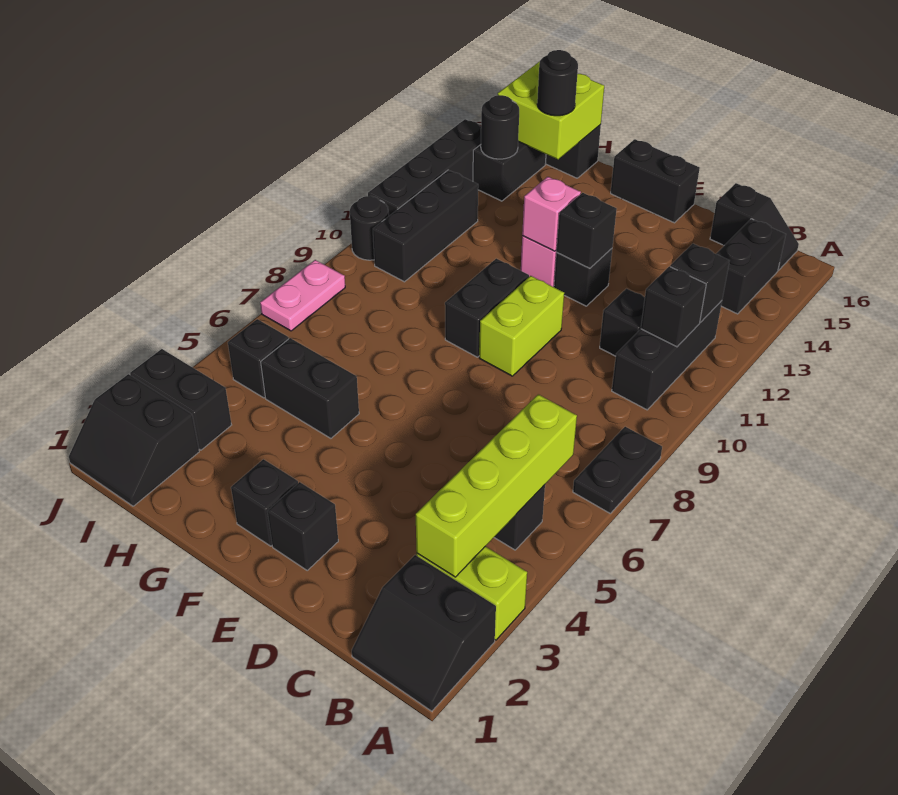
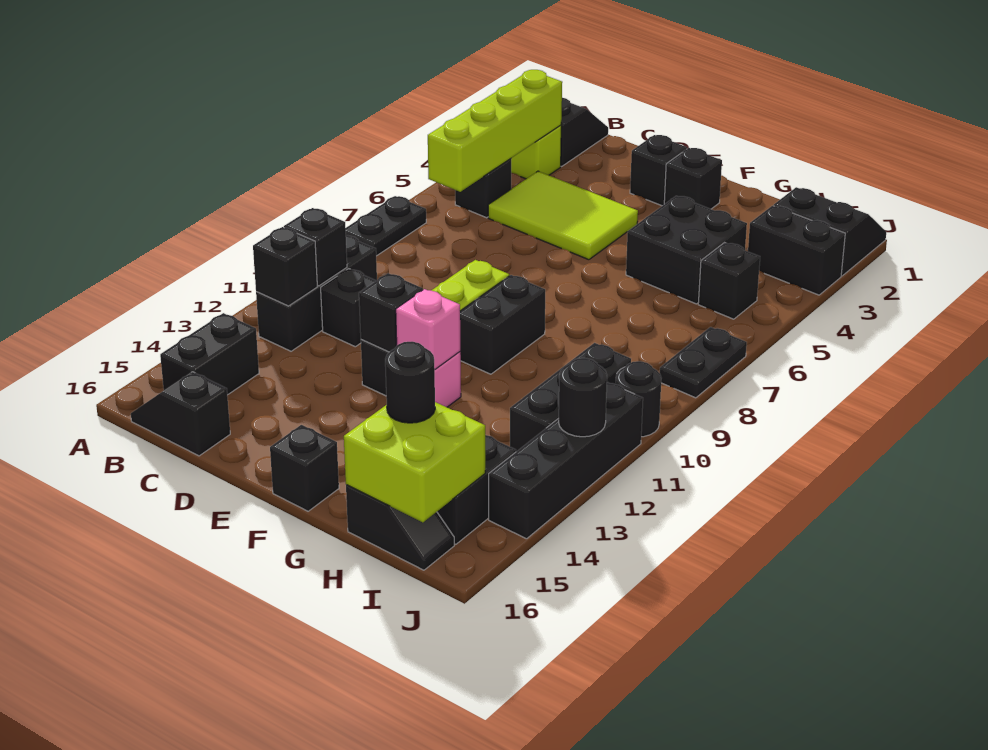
none -> lime 2x3 tile [488,171,638,260]
black 1x2 brick [611,139,700,223] -> black 1x1 brick [270,425,339,511]
black 1x2 brick [261,338,359,438] -> black 2x2 brick [626,196,747,304]
black 1x1 round brick [481,95,519,159] -> black 1x1 round brick moved to [559,358,607,437]
pink 1x2 plate [260,260,345,331] -> black 1x2 plate [660,327,747,398]

